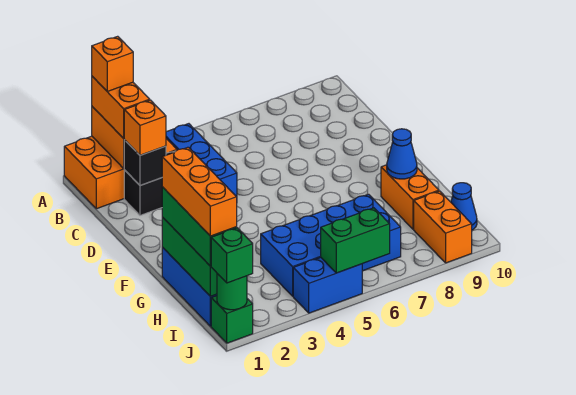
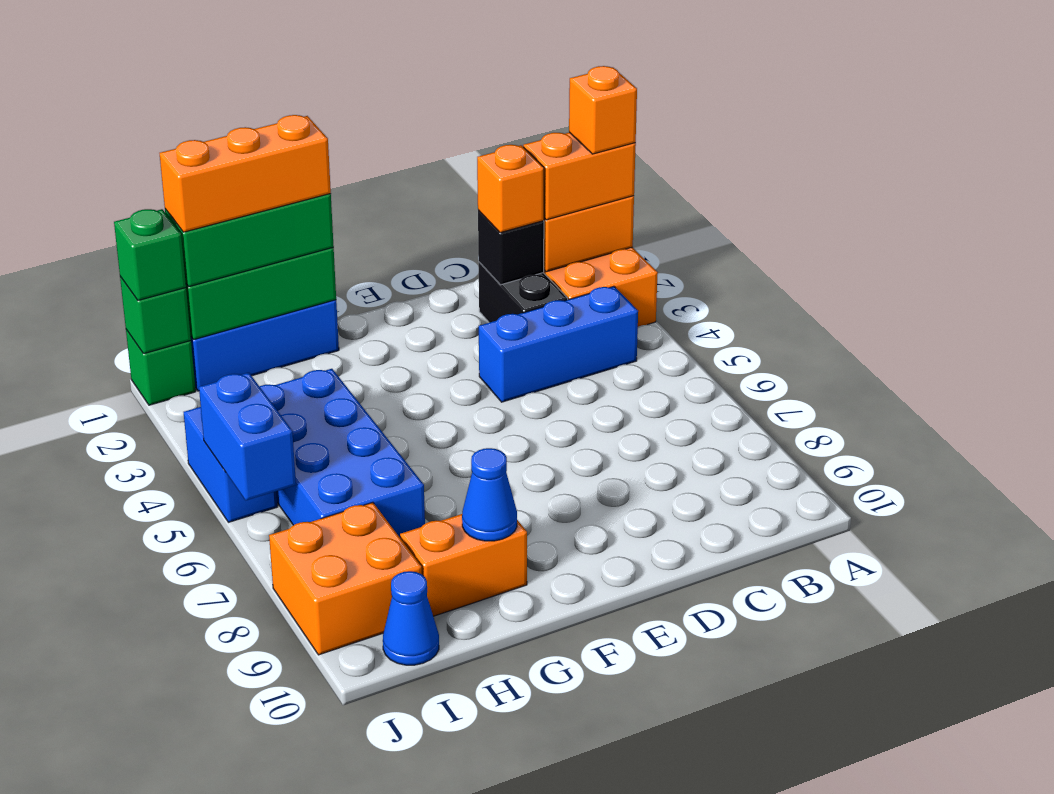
orange 1x2 brick [414,191,472,263] -> orange 2x2 brick [269,502,422,655]
green 1x1 round brick [217,274,247,310] -> green 1x1 brick [120,277,191,354]
green 1x2 brick [321,208,390,273] -> blue 1x2 brick [199,373,296,500]

